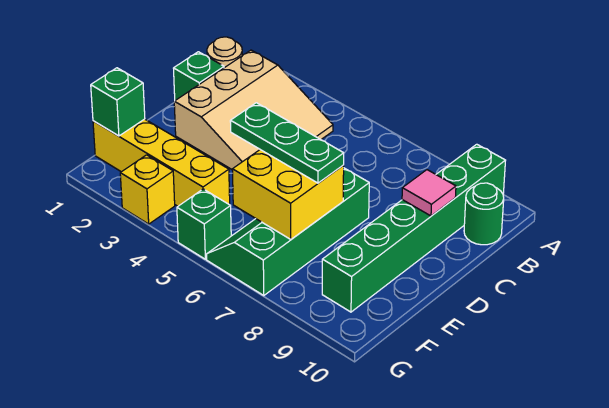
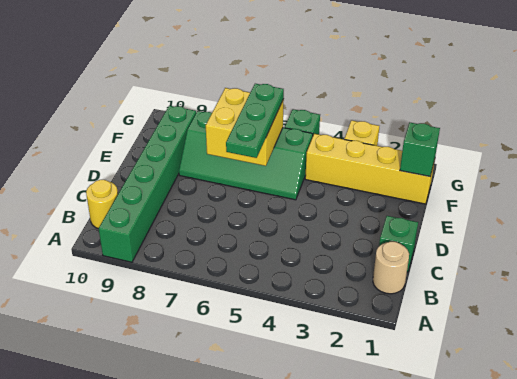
tan 3x3 slope [174,50,333,169] -> none
green 1x1 round brick [464,183,504,245] -> yellow 1x1 round brick [86,180,118,228]
pink 1x1 tile [402,170,456,216] -> none
green 2x4 slope [207,168,369,295] -> green 2x4 slope turned to [179,111,313,200]
green 1x3 plate [230,103,344,183] -> green 1x3 plate turned to [226,84,284,158]

